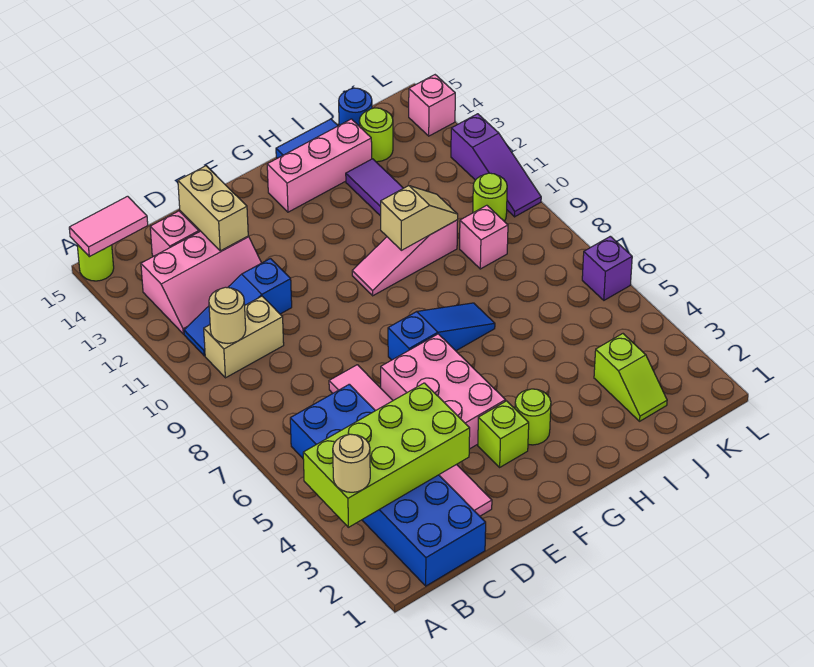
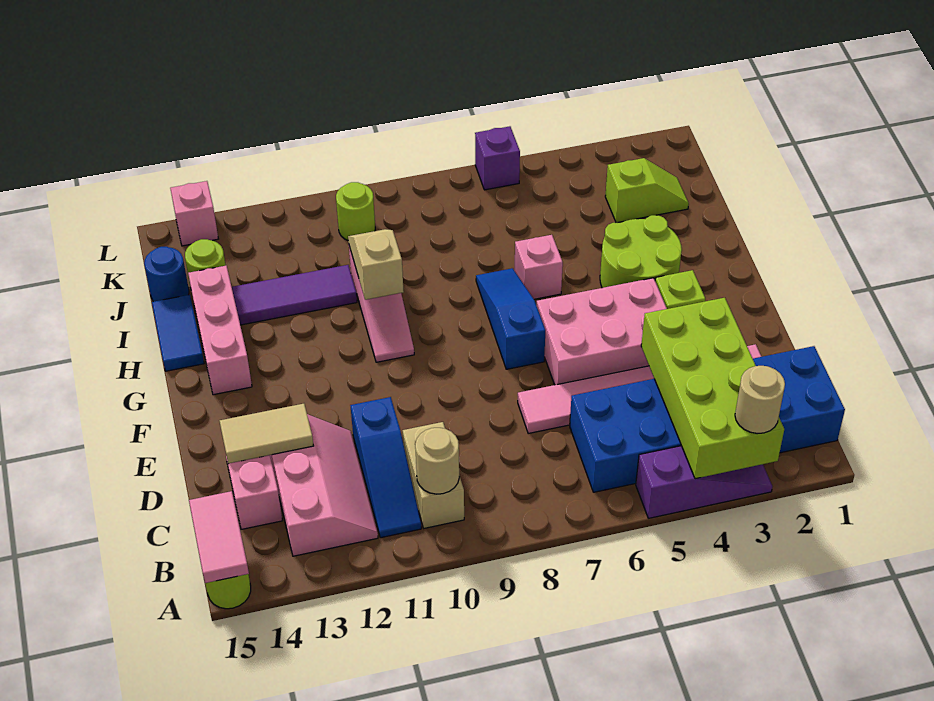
tan 1x2 brick [178,166,248,251] -> tan 1x2 tile [220,404,314,464]
lime 1x1 round brick [515,389,551,445] -> lime 2x2 round brick [600,215,682,288]
pink 1x1 brick [460,205,508,269] -> pink 1x1 brick moved to [515,235,563,299]
purple 1x3 slope [451,114,541,217] -> purple 1x3 slope moved to [636,446,772,518]

